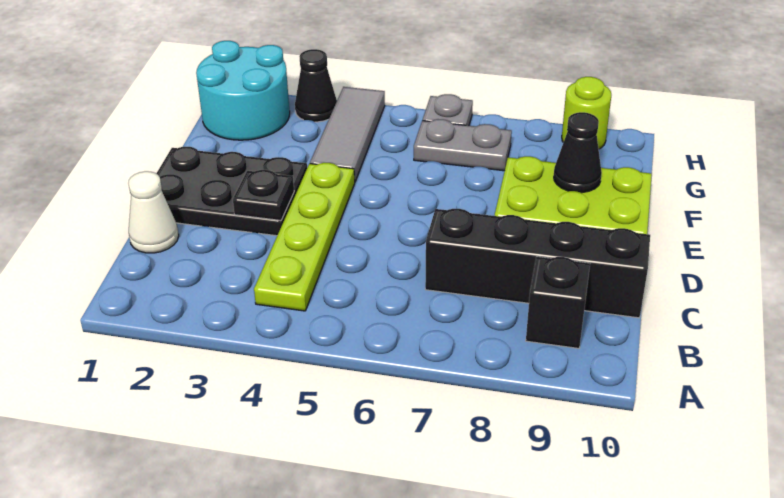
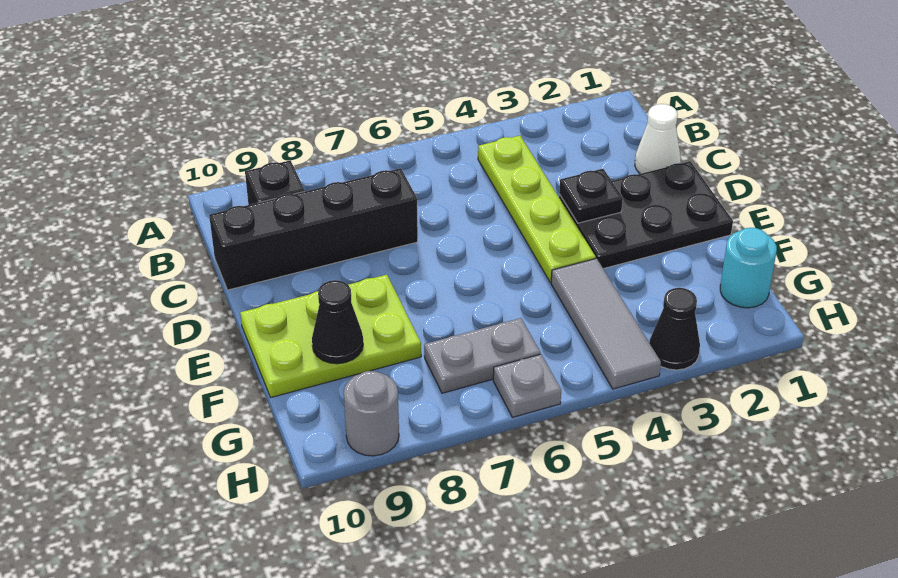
cyan 2x2 round brick [196,41,290,140] -> cyan 1x1 round brick [720,228,777,308]
lime 1x1 round brick [562,77,611,149] -> grey 1x1 round brick [344,371,399,456]

